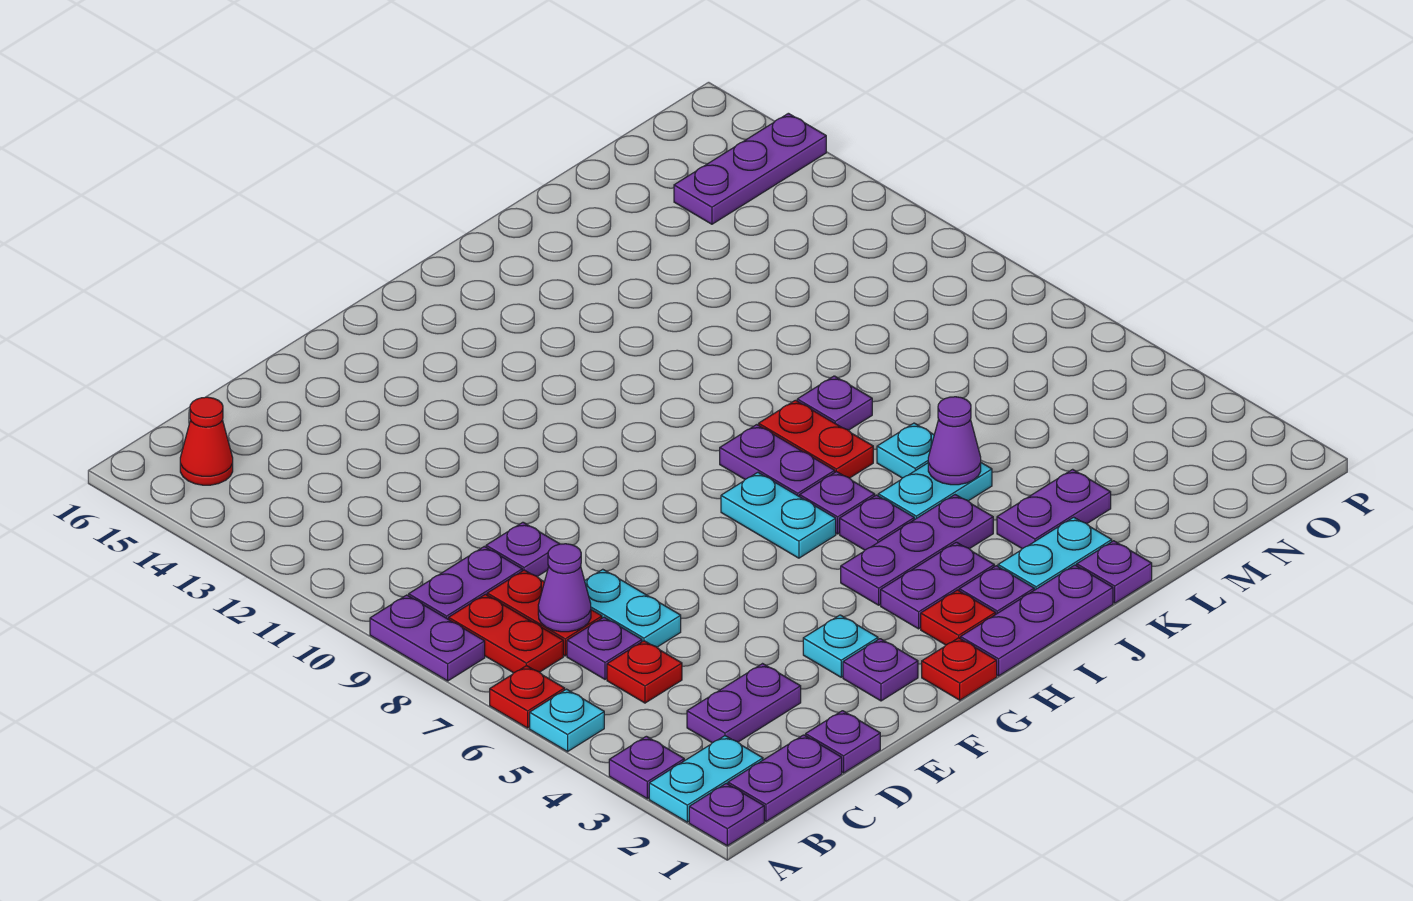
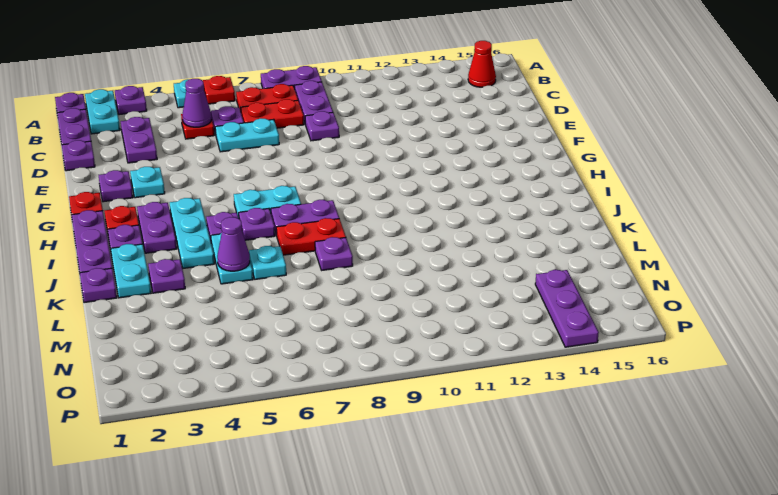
purple 1x1 cone [538,544,591,632] -> purple 1x1 cone moved to [182,79,212,127]
purple 1x3 plate [841,495,993,605] -> cyan 1x3 plate [170,198,214,268]
purple 1x2 plate [997,469,1111,549] -> purple 1x1 plate [148,259,185,293]

